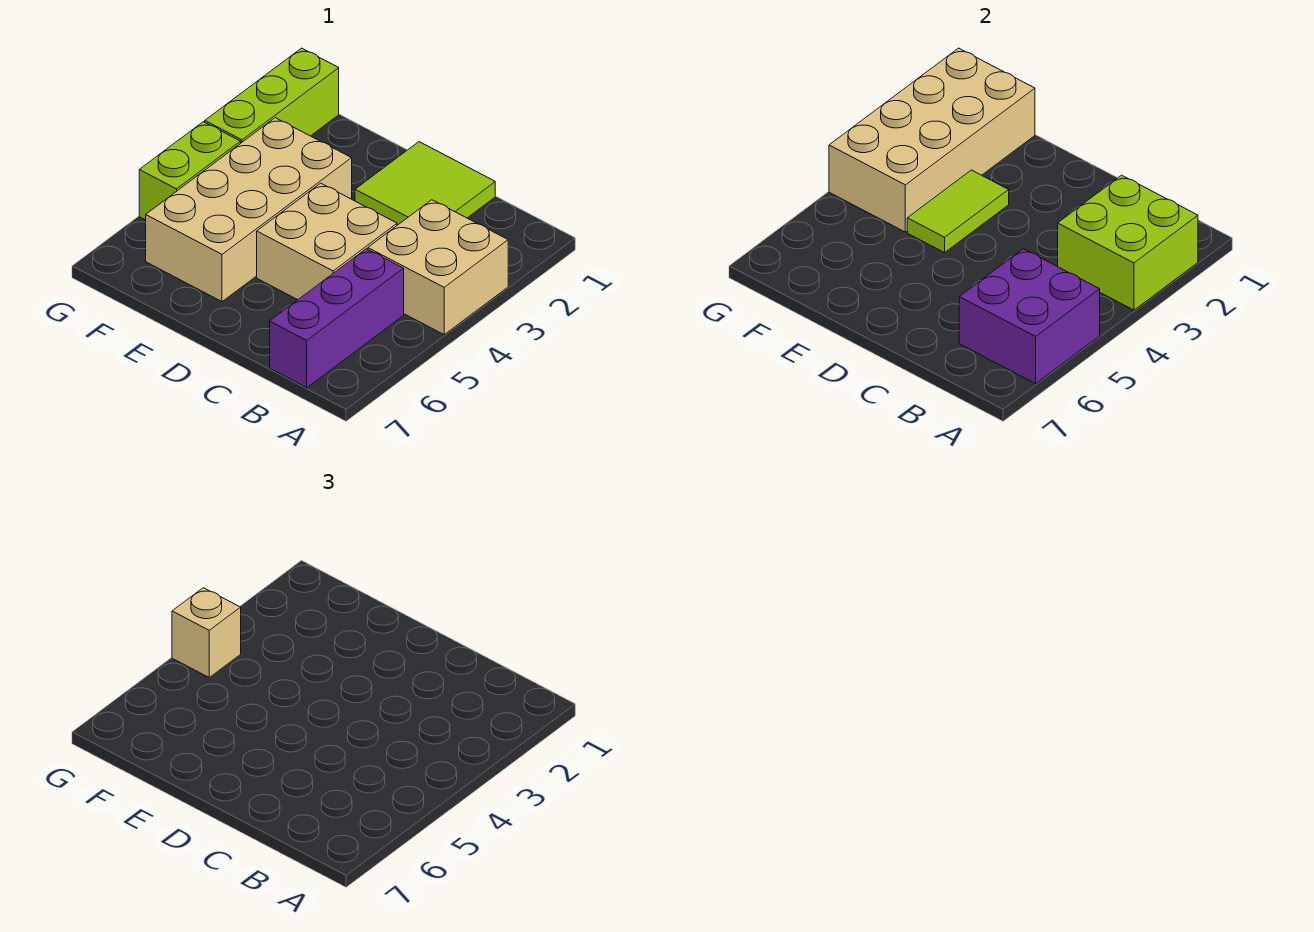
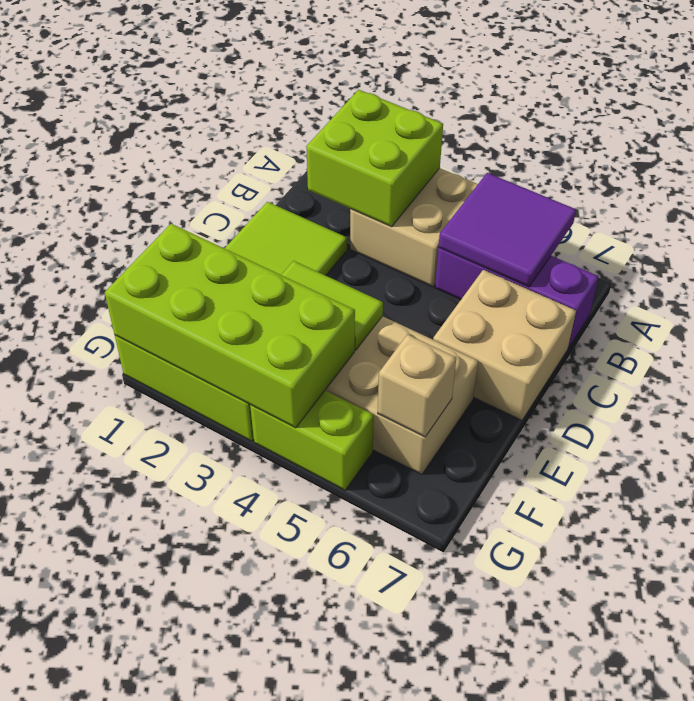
purple 2x2 brick [959,249,1100,384] -> purple 2x2 tile [439,173,576,287]
tan 2x2 brick [257,183,397,300] -> tan 2x2 brick moved to [433,270,576,420]
tan 2x4 brick [829,48,1035,232] -> lime 2x4 brick [105,224,355,428]
tan 1x1 brick [172,588,241,677] -> tan 1x1 brick moved to [378,335,456,437]

